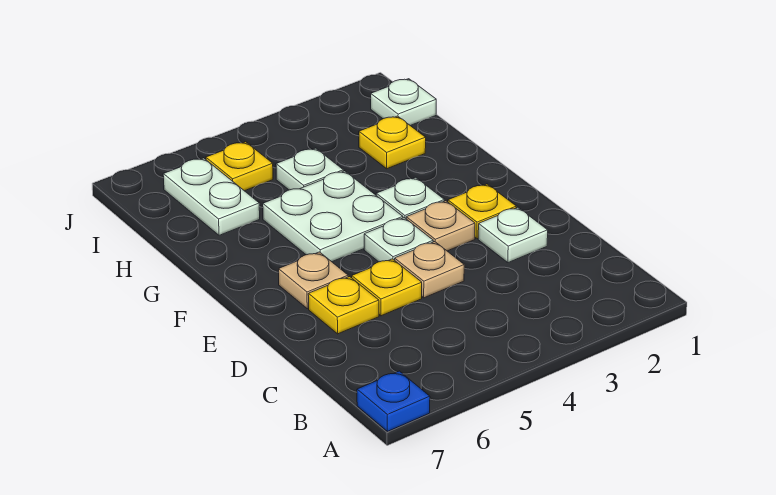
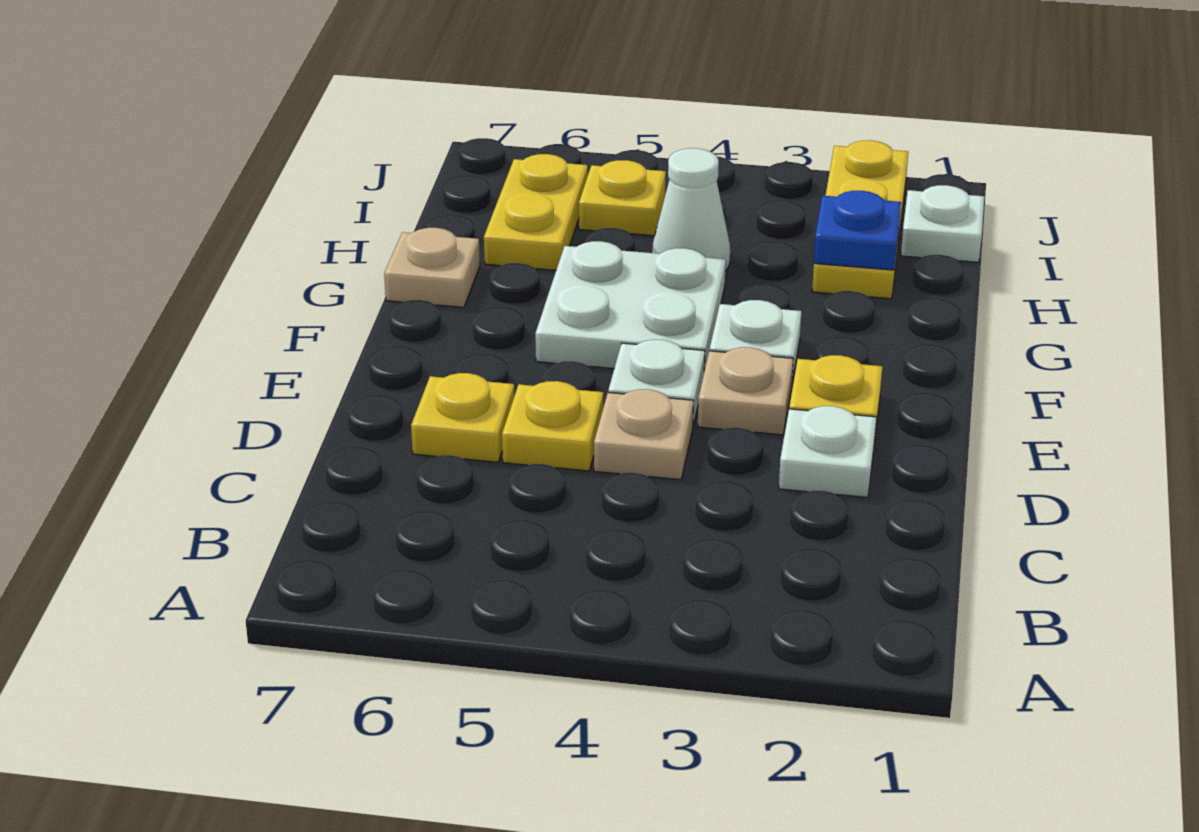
blue 1x1 plate [357,371,430,431] -> blue 1x1 plate moved to [814,191,901,270]
tan 1x1 plate [279,252,348,309] -> tan 1x1 plate moved to [384,228,480,307]
yellow 1x1 plate [359,116,426,169] -> yellow 1x3 plate [812,140,908,299]
white 1x1 plate [276,148,343,190] -> white 1x1 cone [653,148,730,271]
white 1x2 plate [163,158,260,235] -> yellow 1x2 plate [484,154,588,270]

